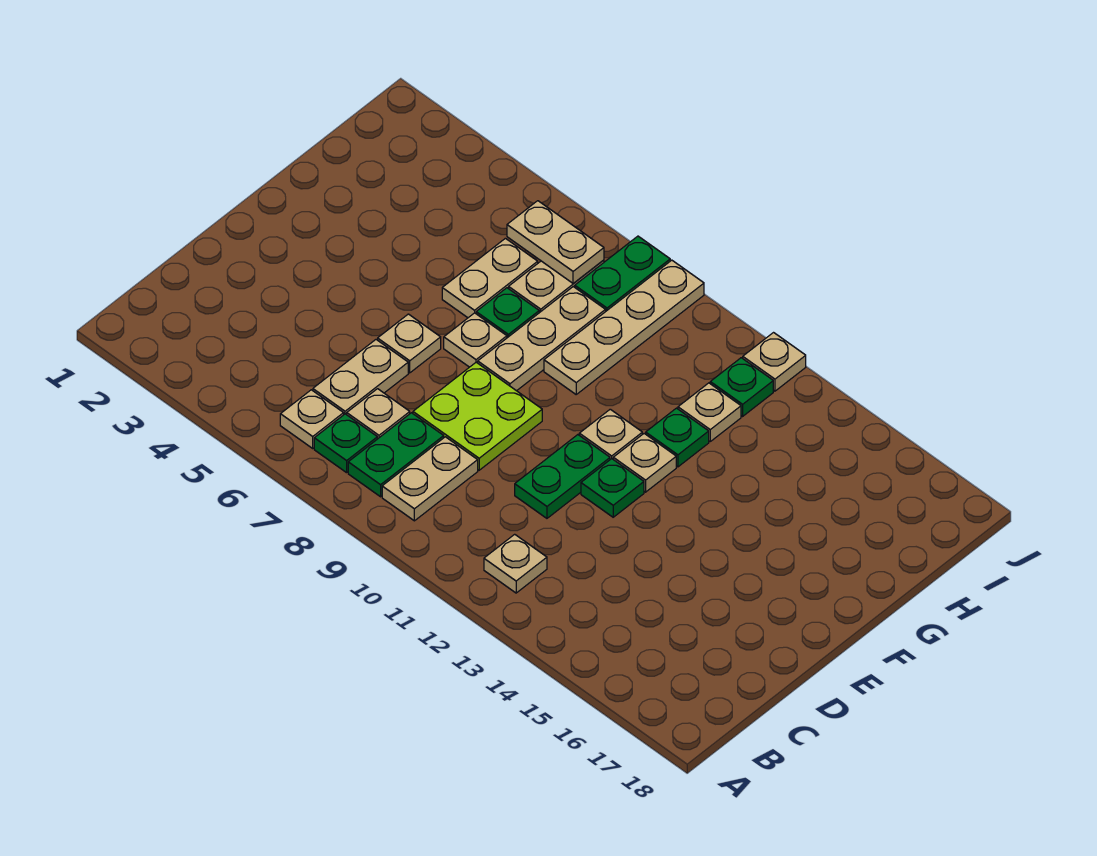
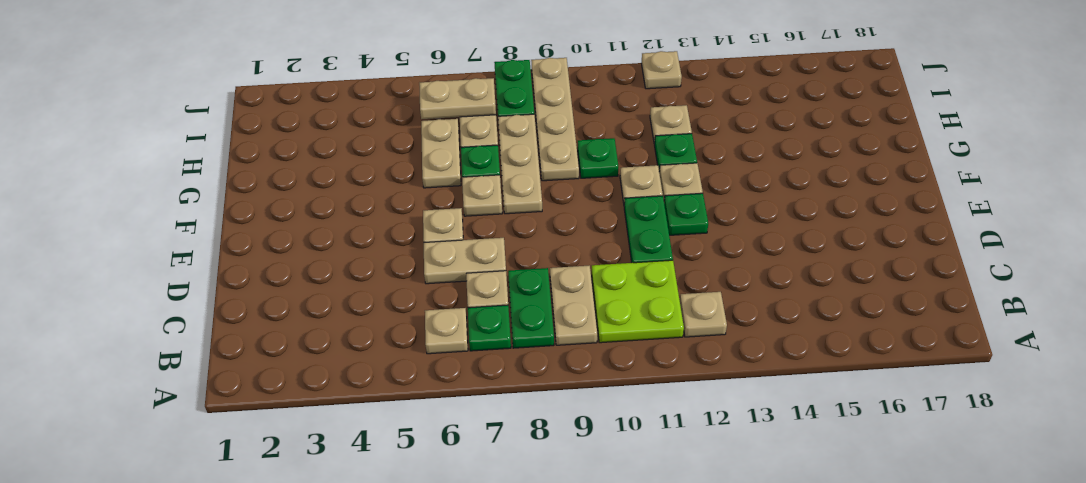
tan 1x2 plate [313,340,408,415] -> tan 1x2 plate turned to [424,238,506,284]
lime 2x2 plate [413,362,542,470] -> lime 2x2 plate moved to [592,260,684,343]
green 1x1 plate [710,358,773,416] -> green 1x1 plate moved to [578,138,618,178]

